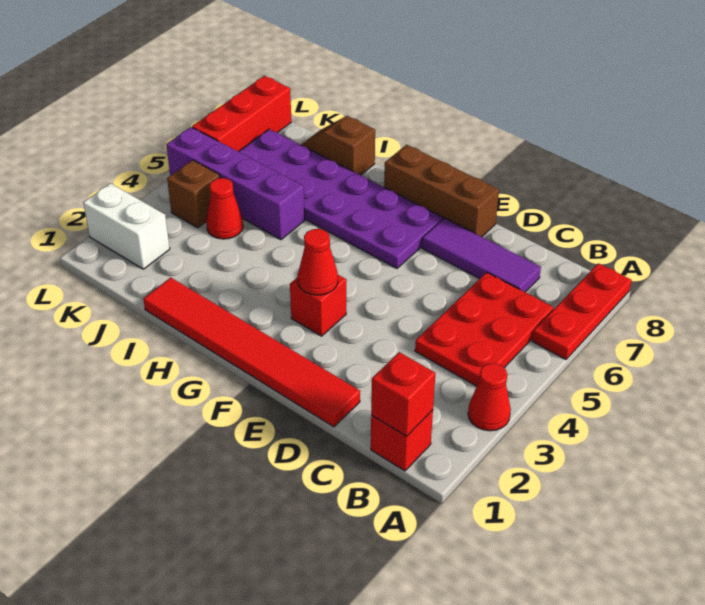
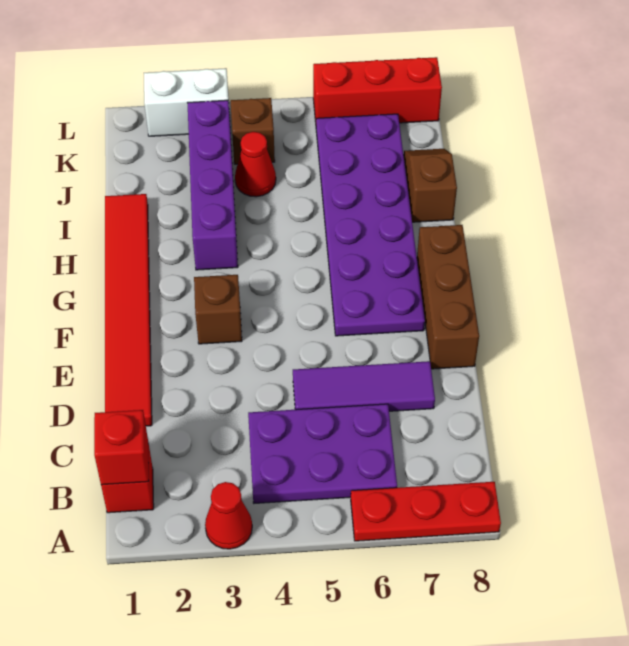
red 2x3 plate [415,272,553,386] -> purple 2x3 plate [248,404,397,503]
purple 1x3 tile [422,218,541,292] -> purple 1x3 tile turned to [293,361,435,411]
red 1x1 brick [290,275,346,336] -> brown 1x1 brick [194,275,242,344]
red 1x1 cone [298,229,338,295] -> none
purple 1x4 brick [166,127,305,240] -> purple 1x4 brick moved to [188,100,238,270]
white 1x2 brick [83,183,170,269] -> white 1x2 brick turned to [144,68,230,136]

